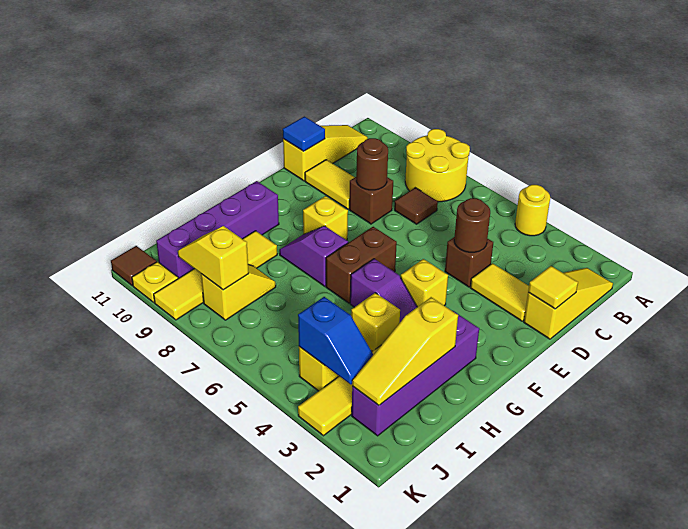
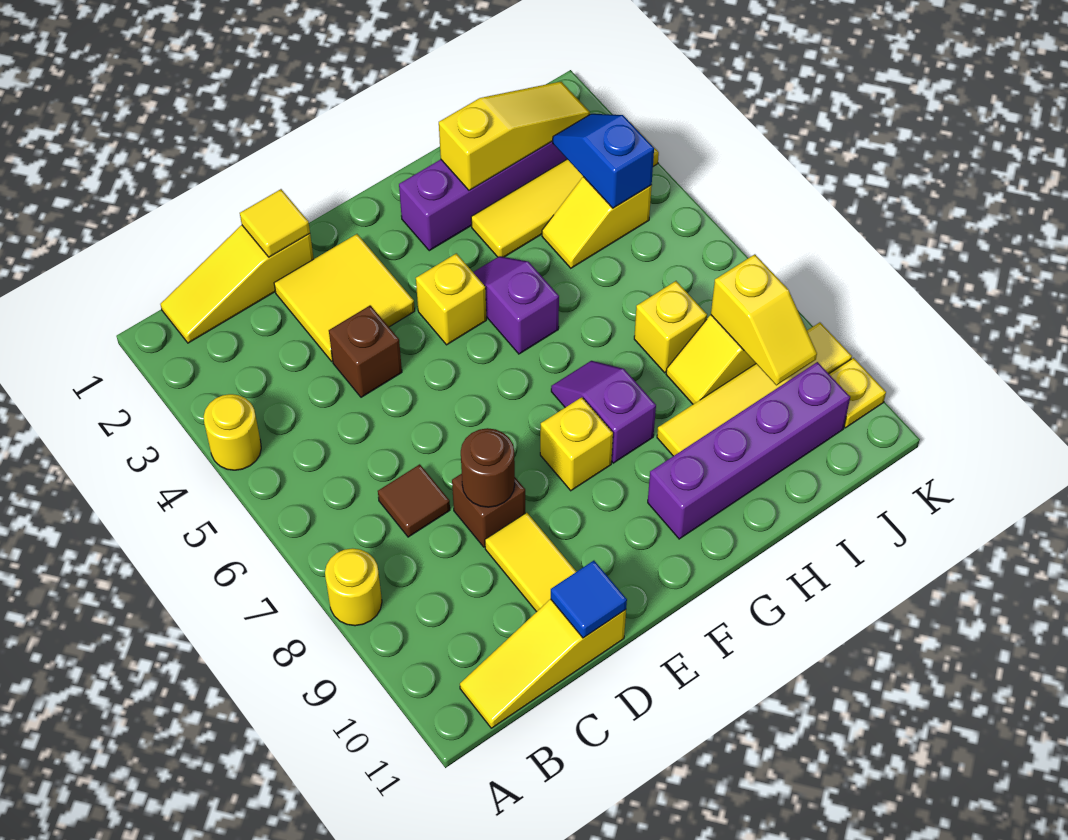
yellow 2x2 round brick [405,129,470,202] -> yellow 1x1 round brick [325,548,382,626]
yellow 1x2 tile [470,263,529,321] -> yellow 2x2 tile [274,234,415,361]
brown 1x1 round brick [454,198,490,252] -> none
brown 1x2 brick [326,227,397,303] -> none
purple 1x2 slope [279,226,348,286] -> purple 1x2 slope turned to [551,361,656,463]
yellow 1x1 brick [351,293,400,351] -> yellow 1x1 brick moved to [634,281,707,373]
brown 1x1 tile [111,246,156,286] -> none

